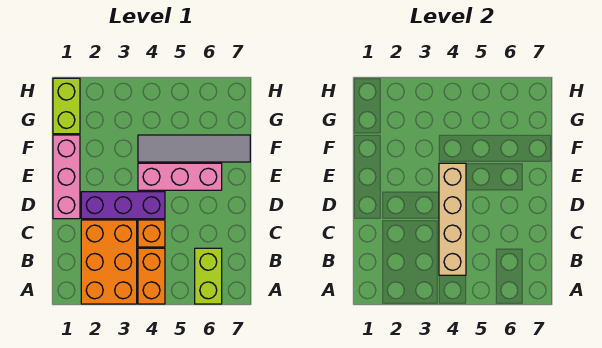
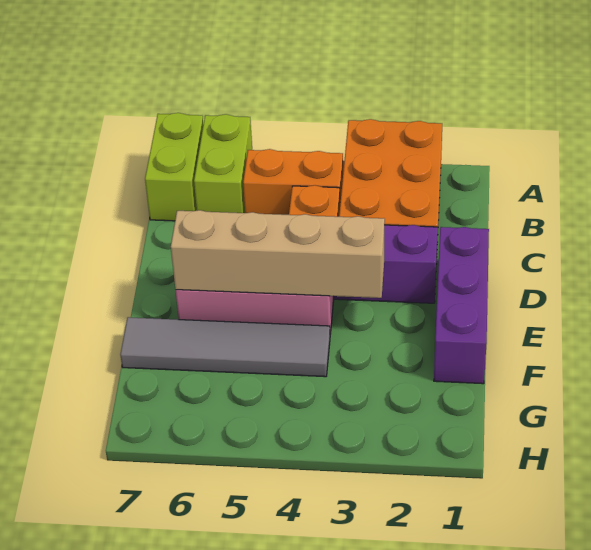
orange 1x2 brick [138,248,165,304] -> orange 1x2 brick turned to [243,149,343,215]
tan 1x4 brick [439,163,466,275] -> tan 1x4 brick turned to [171,210,385,298]
pink 1x3 brick [53,135,80,219] -> purple 1x3 brick [434,227,489,384]
lime 1x2 brick [53,78,80,134] -> lime 1x2 brick moved to [145,113,203,221]

